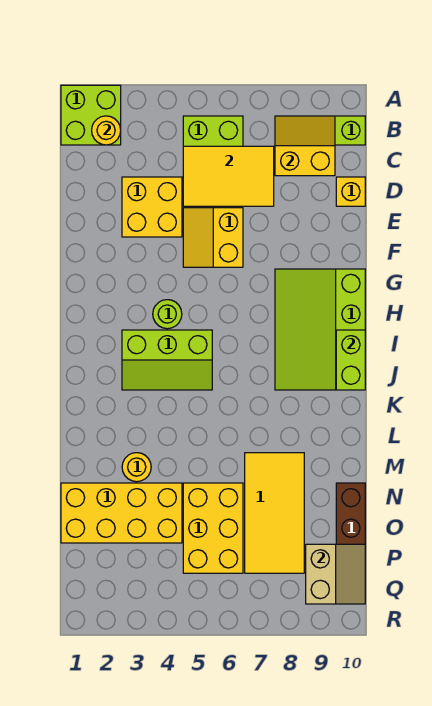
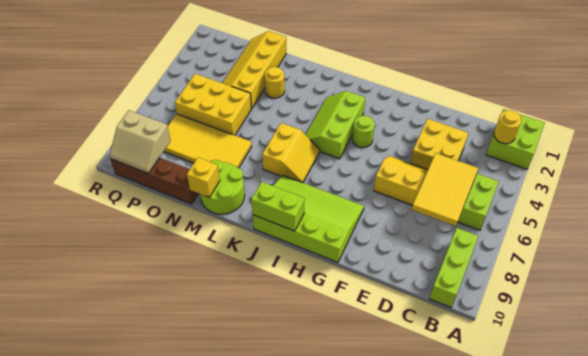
yellow 2x2 slope [275,116,335,176] -> yellow 2x2 slope moved to [262,123,320,183]
yellow 1x1 brick [336,177,365,206] -> yellow 1x1 brick moved to [187,158,220,197]
none -> lime 2x2 round brick [200,160,245,214]
yellow 2x4 brick [61,483,182,543] -> yellow 2x4 slope [222,31,286,108]

